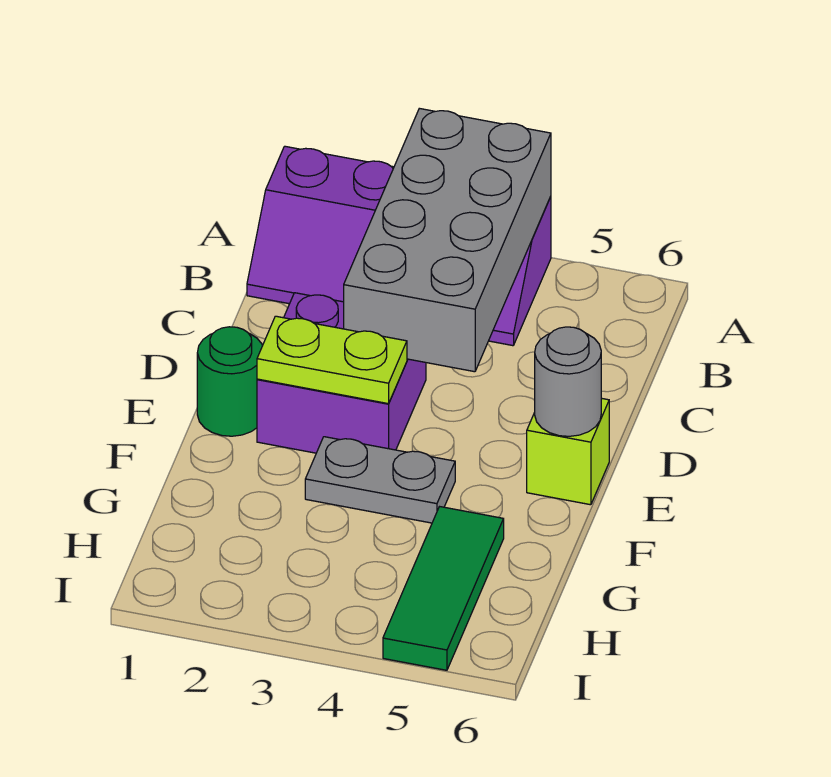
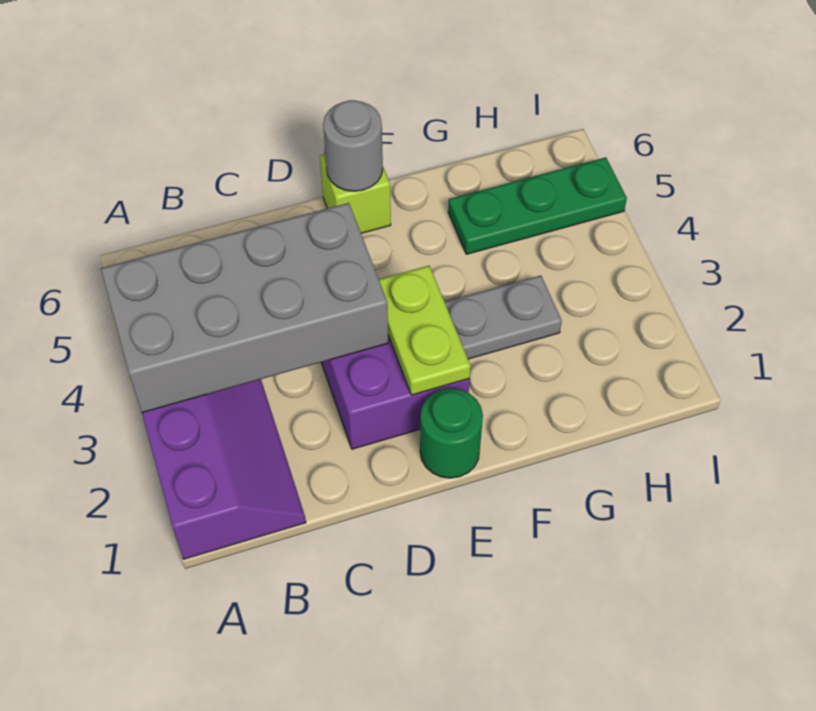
grey 1x2 plate [305,437,455,523] -> grey 1x2 plate turned to [445,275,562,359]
green 1x3 tile [383,507,504,670] -> green 1x3 plate [448,157,627,254]

